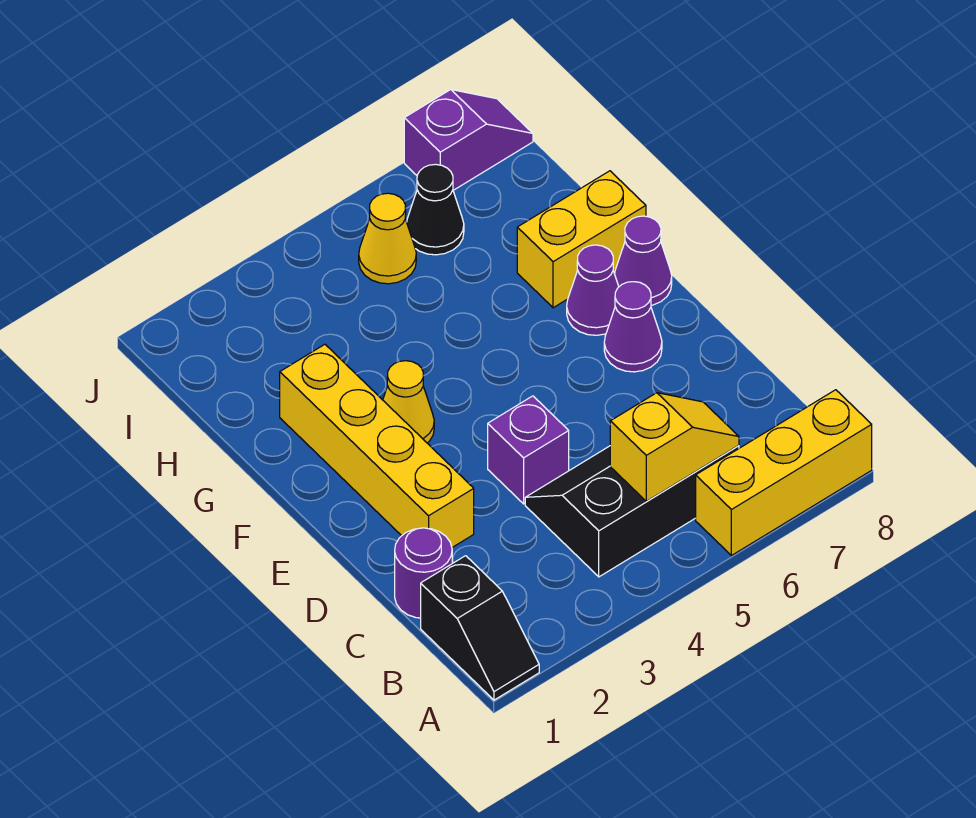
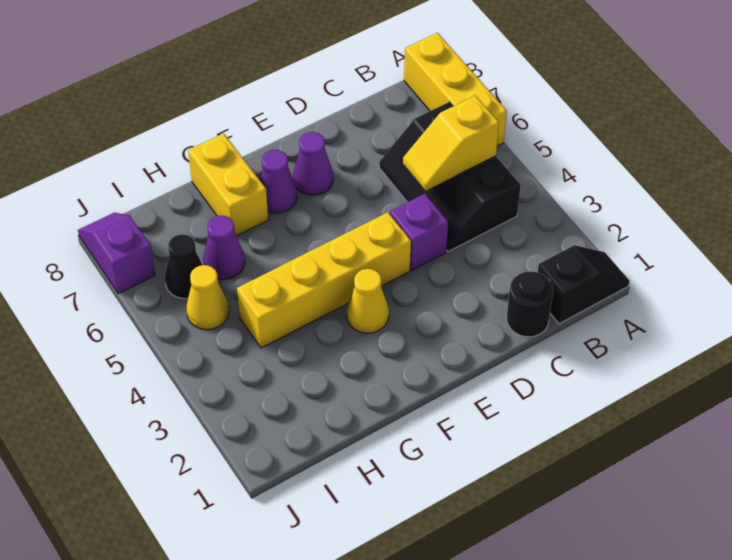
yellow 1x2 slope [610,393,739,501] -> yellow 1x2 slope turned to [403,96,499,191]
purple 1x1 round brick [395,528,452,618] -> black 1x1 round brick [507,272,553,337]
yellow 1x4 brick [280,344,474,547] -> yellow 1x4 brick moved to [237,212,411,348]
purple 1x1 cone [615,216,672,305] -> purple 1x1 cone moved to [203,215,245,280]

